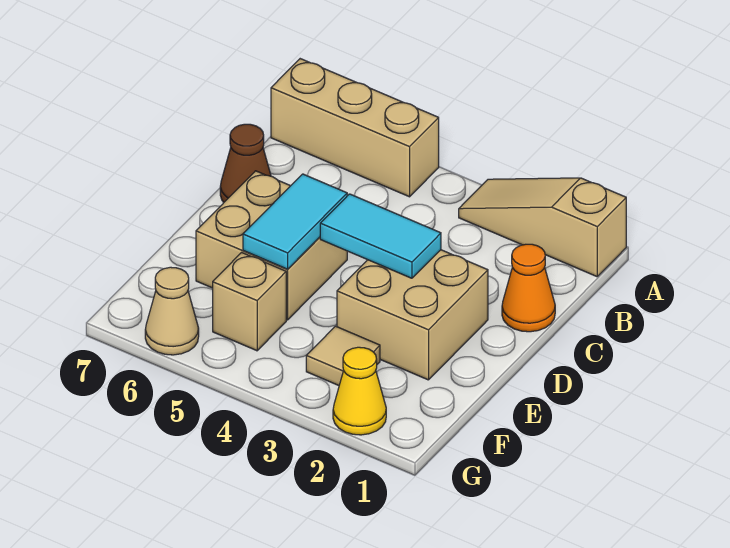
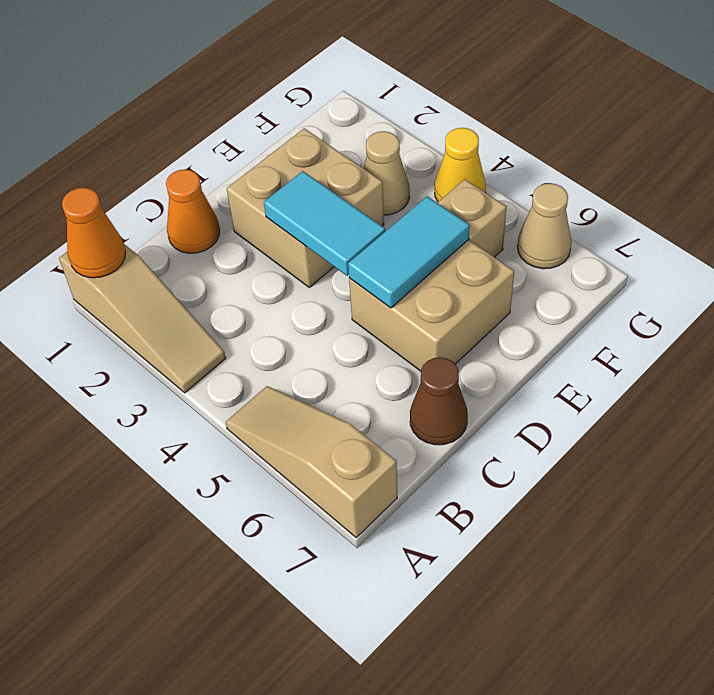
none -> orange 1x1 cone [62,188,126,278]
tan 1x3 brick [271,59,439,197] -> tan 1x3 slope [226,386,397,537]
tan 1x1 tile [306,326,380,386] -> tan 1x1 cone [364,131,410,215]
yellow 1x1 cone [333,347,386,435] -> yellow 1x1 cone moved to [435,128,486,202]

